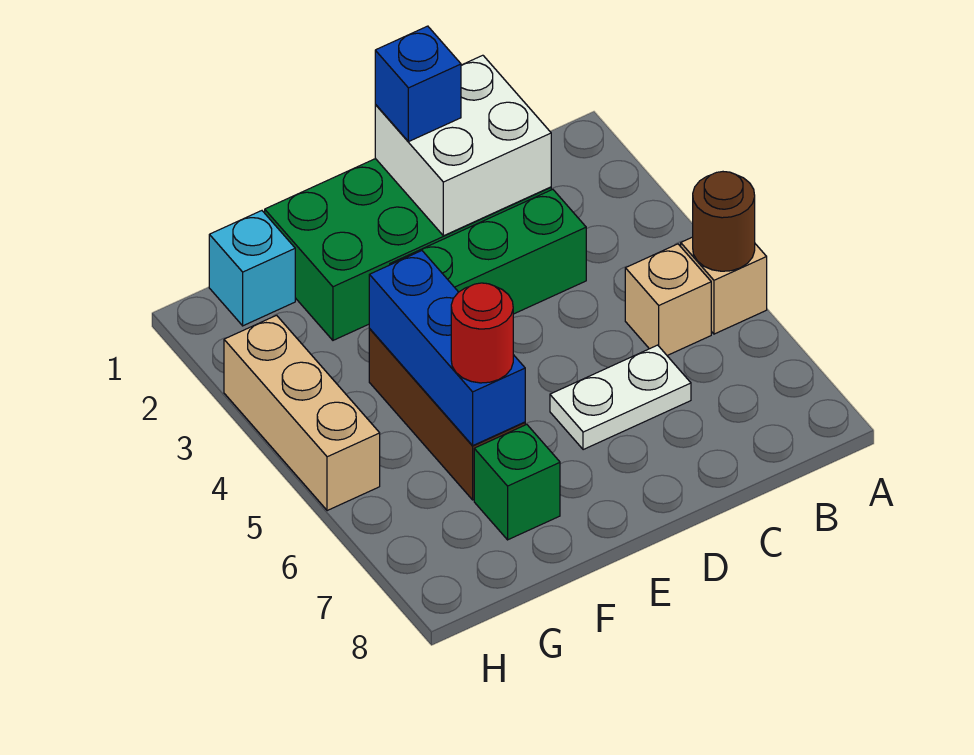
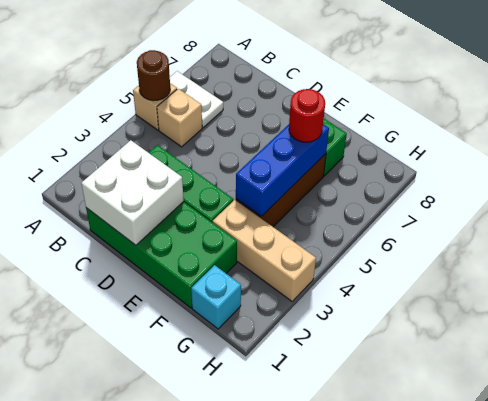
white 1x2 plate [550,345,691,450] -> white 1x2 plate moved to [170,71,223,127]
blue 1x1 brick [375,26,461,142] -> none
tan 1x3 brick [224,315,380,511] -> tan 1x3 brick turned to [213,200,316,301]

